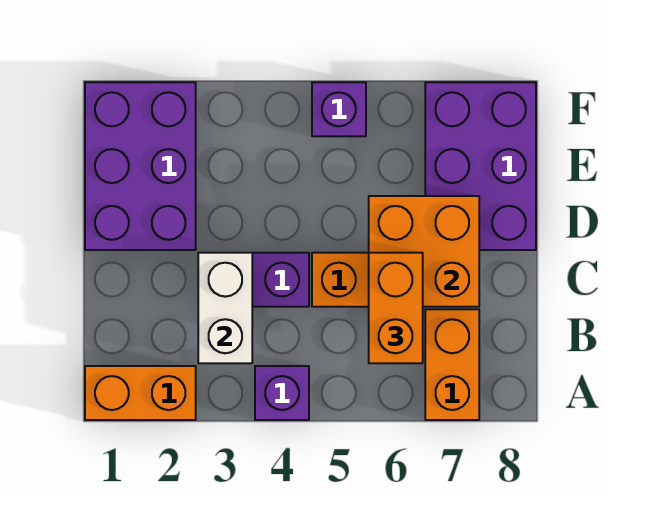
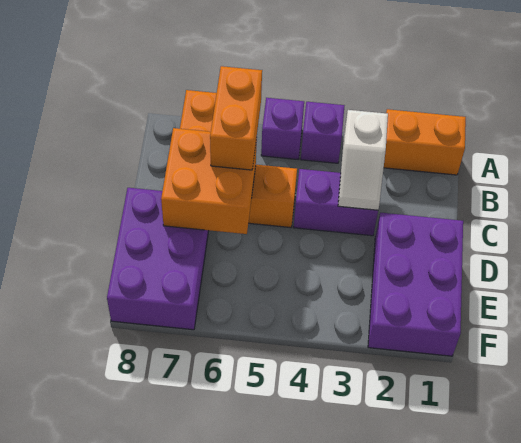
white 1x2 brick [198,253,252,363] -> white 1x2 slope [338,110,388,210]
purple 1x1 brick [312,82,366,136] -> purple 1x1 brick moved to [261,98,304,159]

